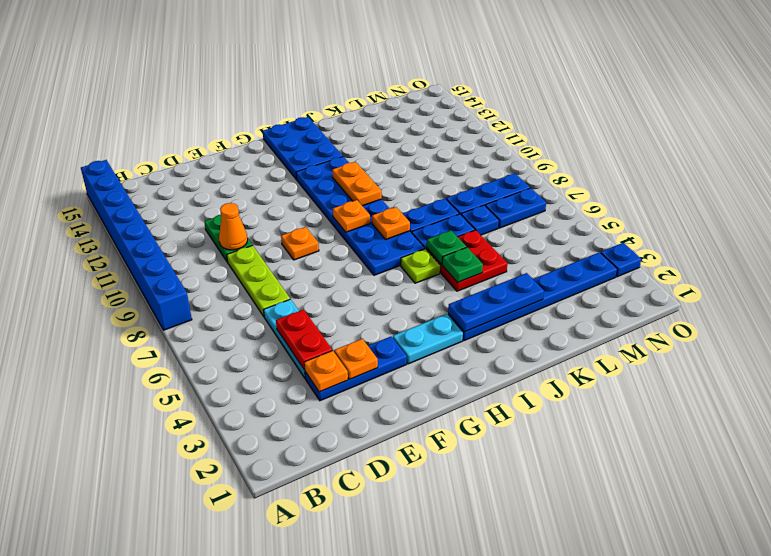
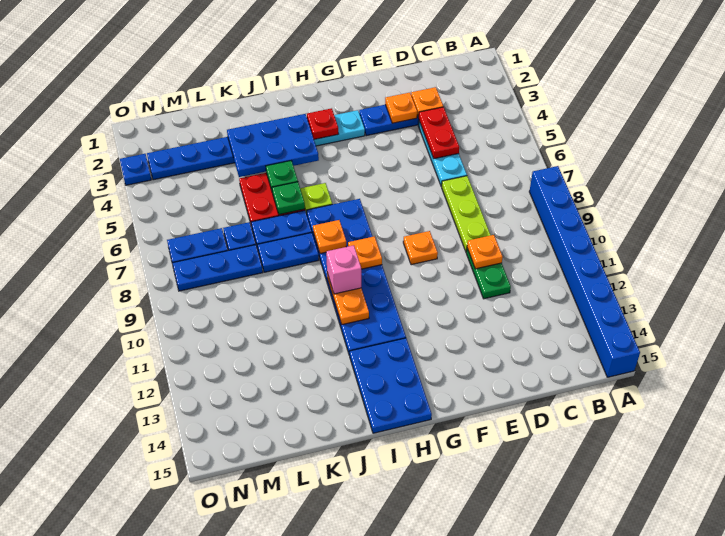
orange 1x1 cone [219,203,248,250] -> orange 1x1 plate [467,235,503,269]
none -> red 1x1 plate [307,108,338,139]
blue 1x3 plate [448,273,544,332] -> blue 2x3 plate [227,114,319,177]
none -> pink 1x1 brick [326,245,361,294]

